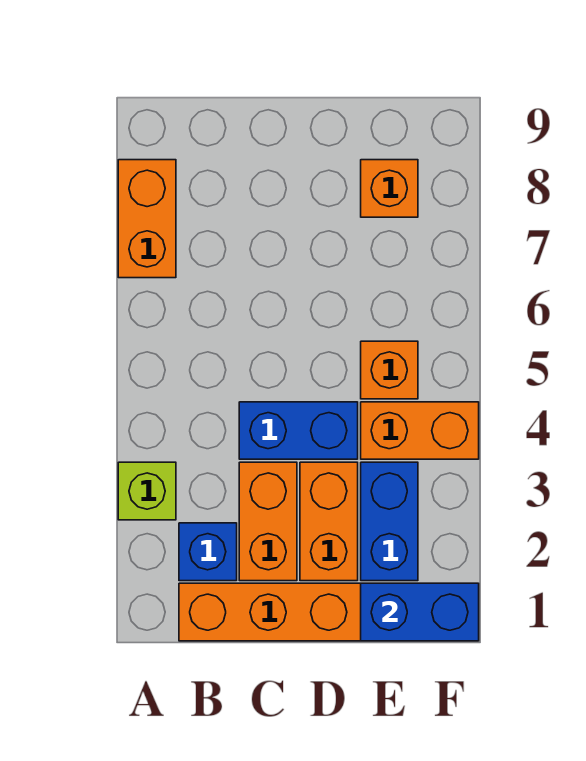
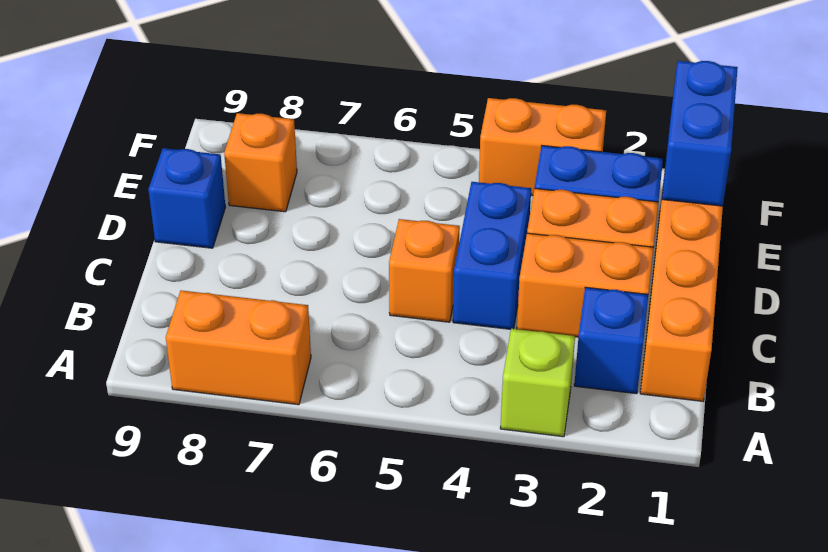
none -> blue 1x1 brick [148,148,225,248]
orange 1x2 brick [361,402,479,459] -> orange 1x2 brick turned to [479,98,606,196]
orange 1x1 brick [361,341,418,399] -> orange 1x1 brick moved to [389,219,460,322]

